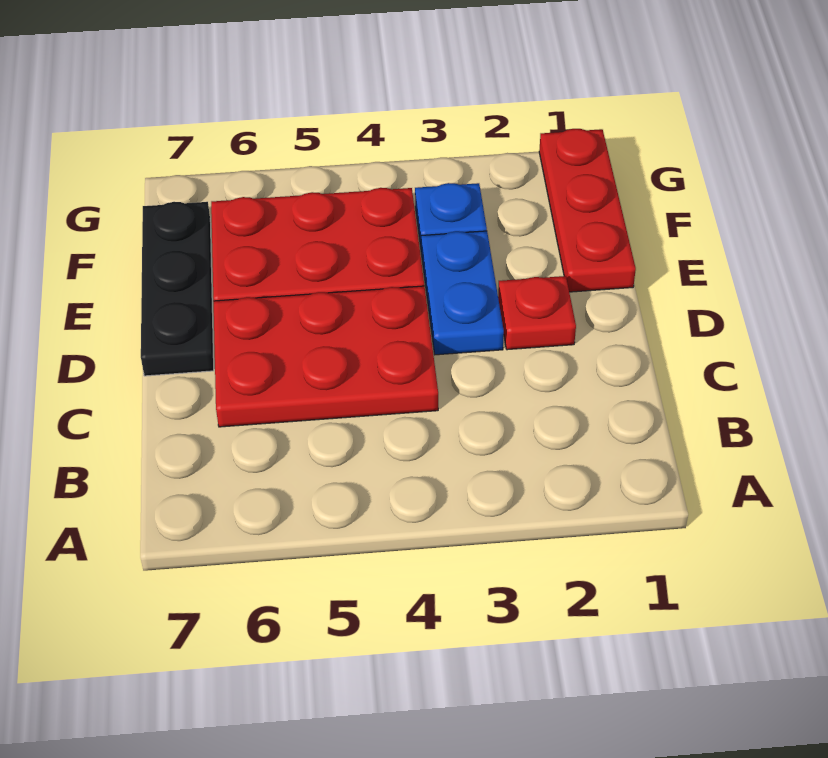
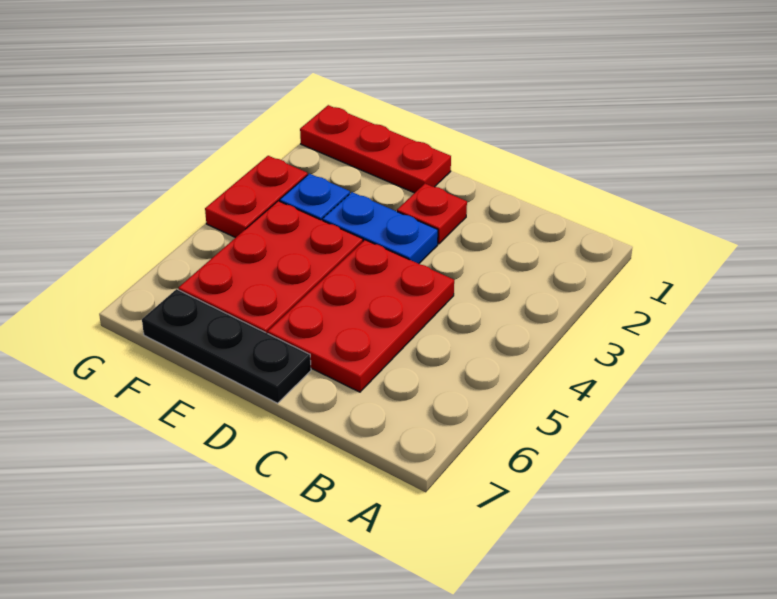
none -> red 1x2 plate [205,156,308,238]

